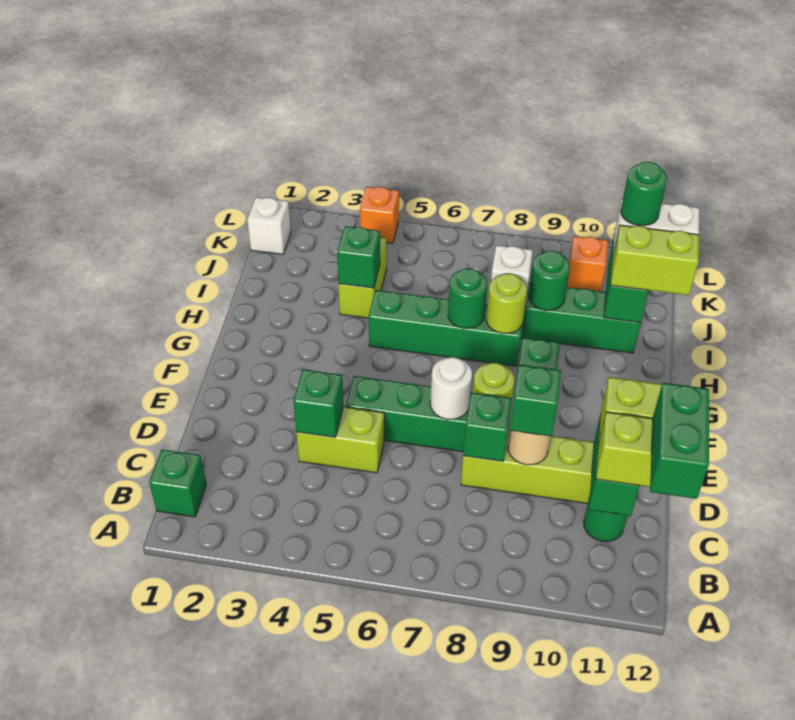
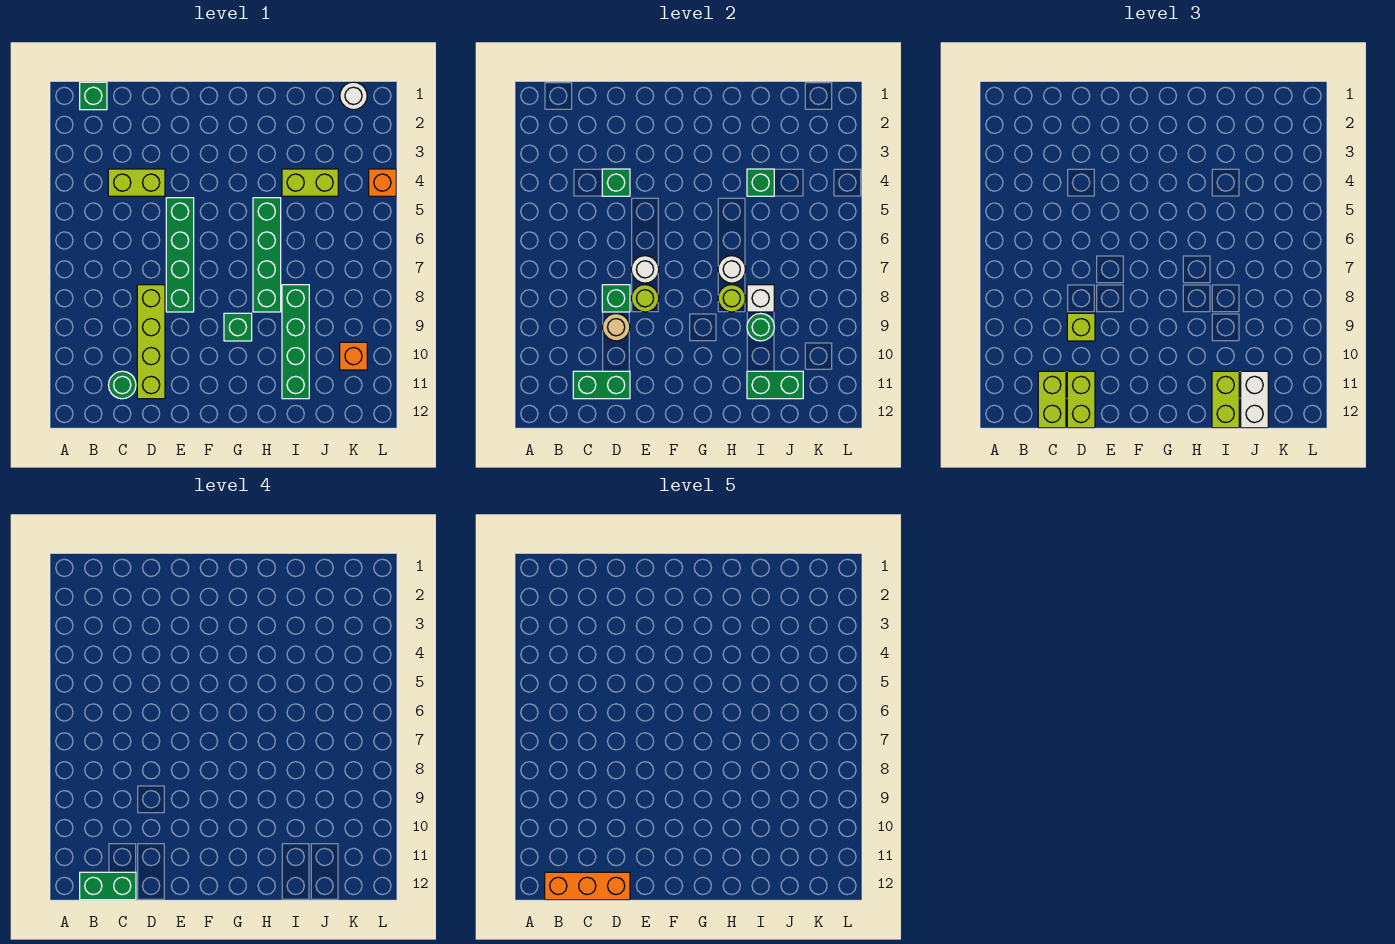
none -> orange 1x3 brick [545,872,630,900]
lime 1x2 brick [296,407,384,473] -> lime 1x2 brick turned to [108,169,165,196]
green 1x1 brick [510,365,561,436] -> lime 1x1 brick [1067,313,1095,341]
green 1x1 round brick [448,268,487,328] -> white 1x1 round brick [718,256,745,283]
green 1x1 round brick [621,162,667,226] -> none
white 1x1 brick [247,197,291,254] -> white 1x1 round brick [340,82,367,110]

